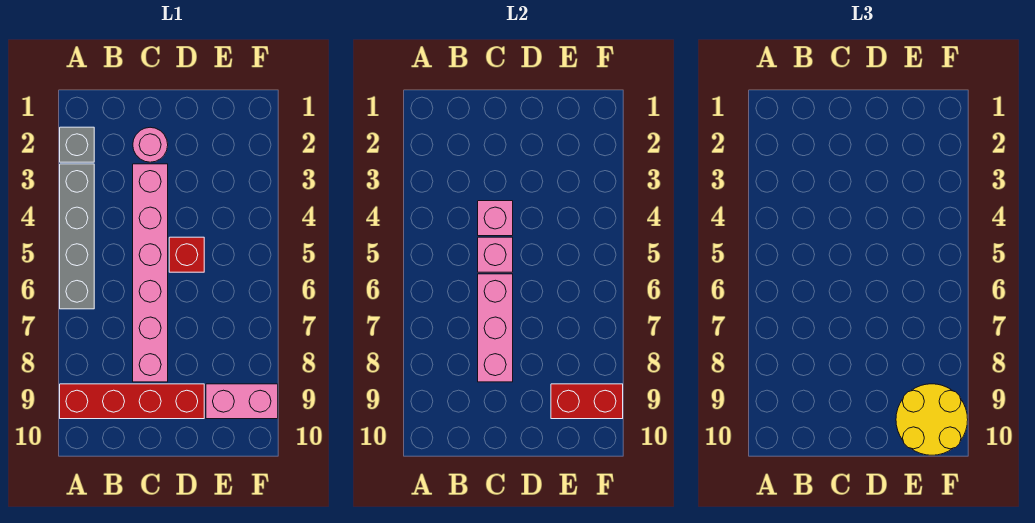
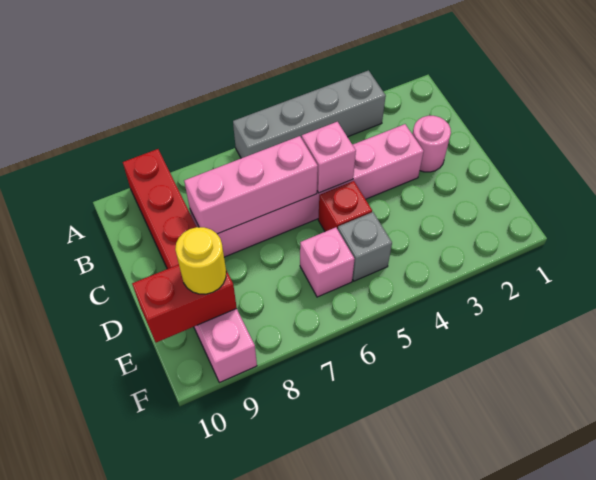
grey 1x1 brick [60,127,94,162] -> grey 1x1 brick moved to [338,212,392,281]
pink 1x1 brick [478,201,513,236] -> pink 1x1 brick moved to [300,227,354,297]
red 1x2 brick [551,384,623,419] -> red 1x2 brick turned to [132,265,237,343]
yellow 2x2 round brick [896,384,968,455] -> yellow 1x1 round brick [175,227,226,294]

